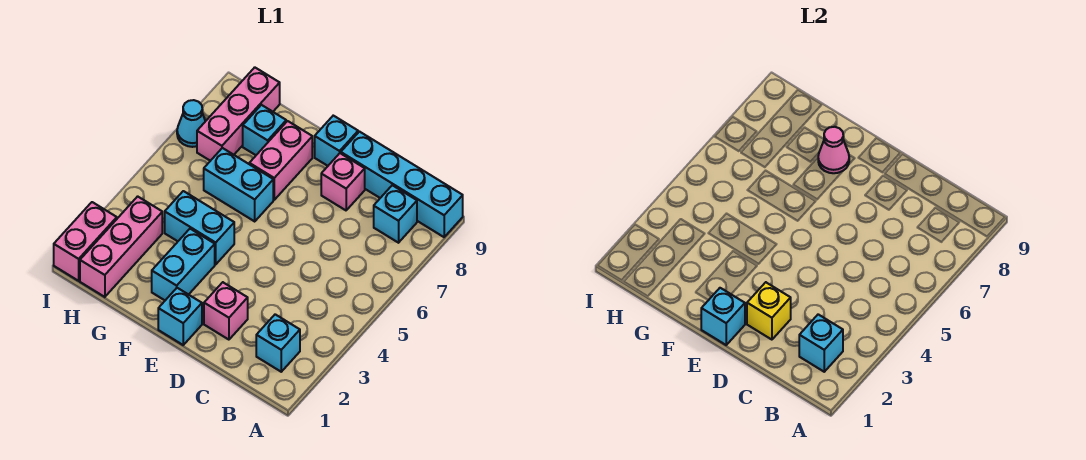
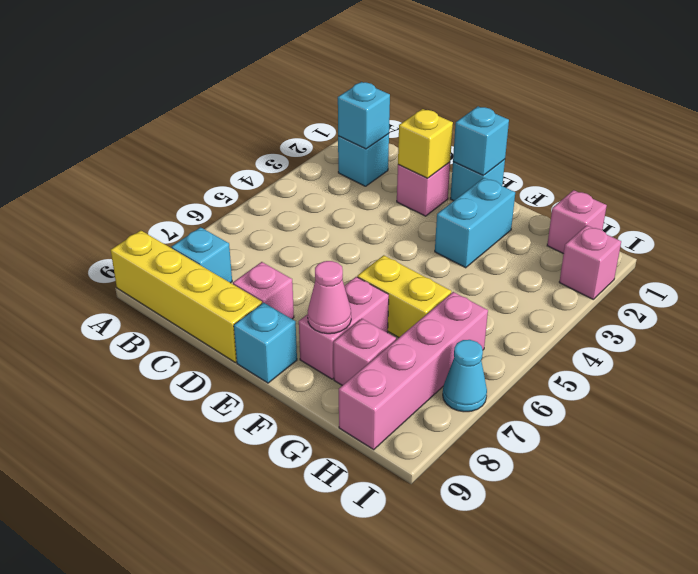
cyan 1x4 brick [341,132,463,237] -> yellow 1x4 brick [111,230,262,362]
cyan 1x2 brick [165,191,234,264] -> none
cyan 1x2 brick [204,148,273,221] -> yellow 1x2 brick [357,255,451,337]
cyan 1x1 brick [243,105,286,155] -> pink 1x1 brick [333,319,396,385]
pink 1x3 brick [80,196,162,297] -> pink 1x1 brick [547,190,607,254]
pink 1x3 brick [197,67,280,161] -> pink 1x4 brick [339,292,488,450]
pink 1x2 brick [54,202,117,281] -> pink 1x1 brick [559,225,621,299]

